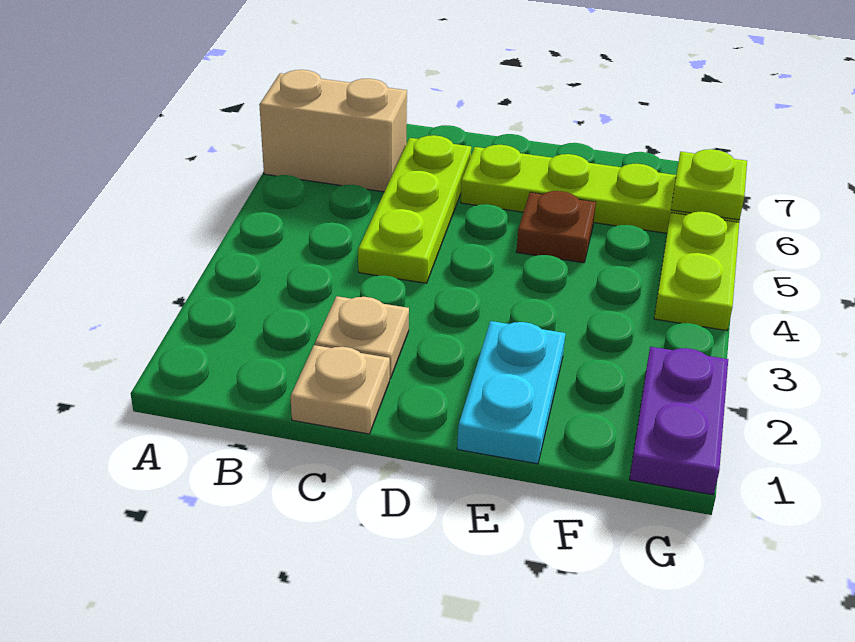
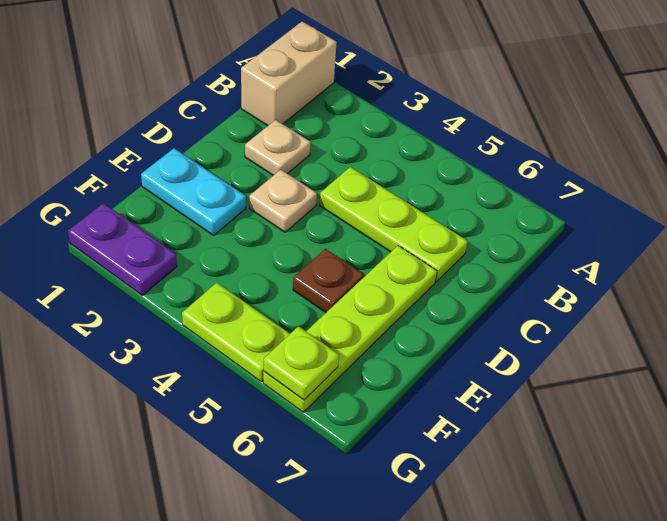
tan 1x2 brick [259,70,407,192] -> tan 1x2 brick moved to [241,21,337,126]
tan 1x1 plate [290,345,390,434] -> tan 1x1 plate moved to [249,170,317,232]

